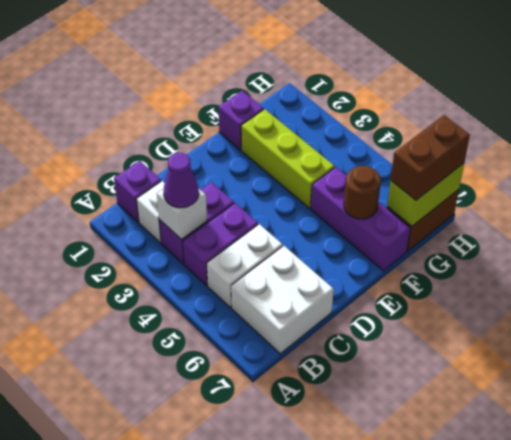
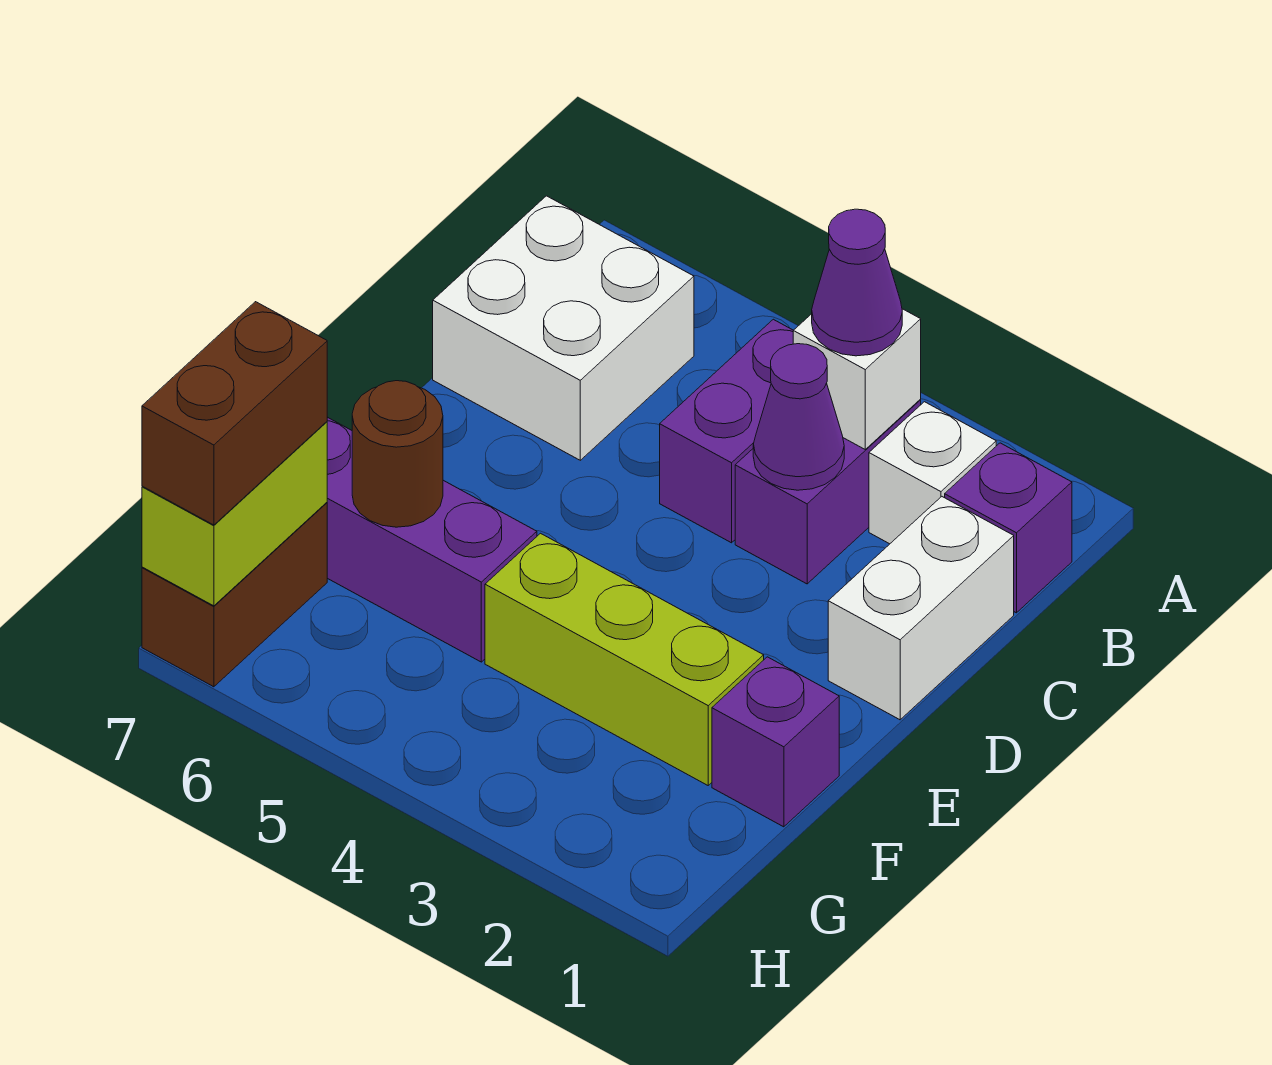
white 1x2 brick [207,224,283,308] -> white 1x2 brick moved to [828,497,1014,720]
none -> purple 1x1 cone [753,344,844,490]

